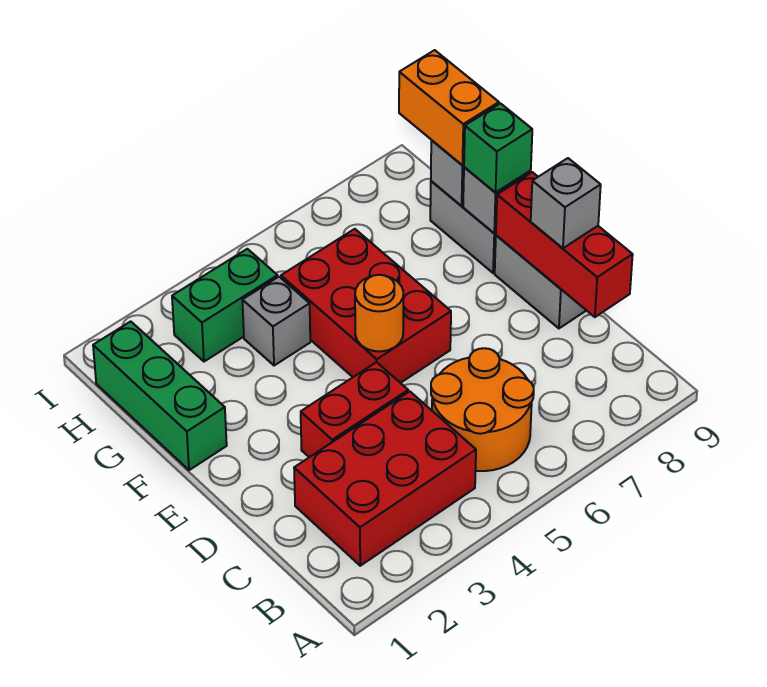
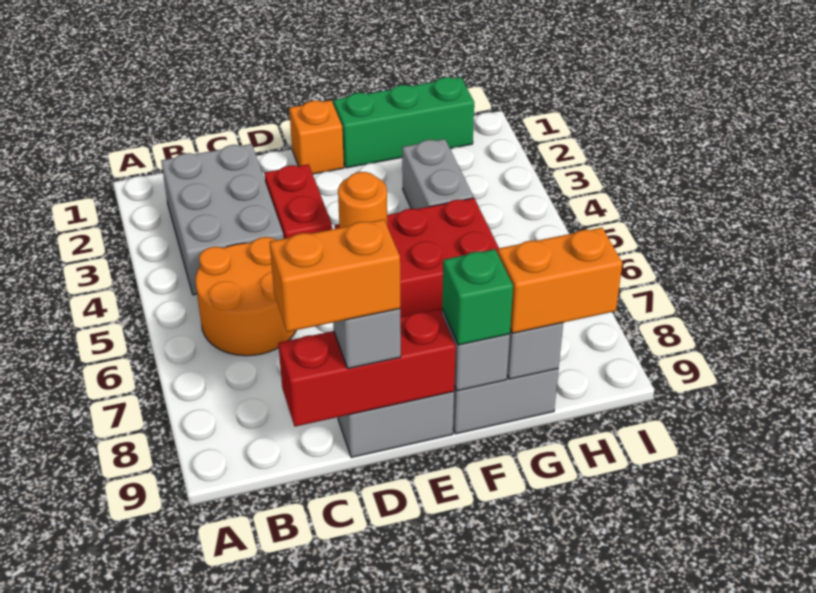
red 2x3 brick [294,391,476,566] -> grey 2x3 brick [161,144,284,295]
none -> orange 1x2 brick [270,219,400,332]
none -> orange 1x1 brick [289,100,344,174]
grey 1x1 brick [242,277,310,366] -> grey 1x2 brick [402,139,474,209]
green 1x2 brick [172,249,278,362] -> none

